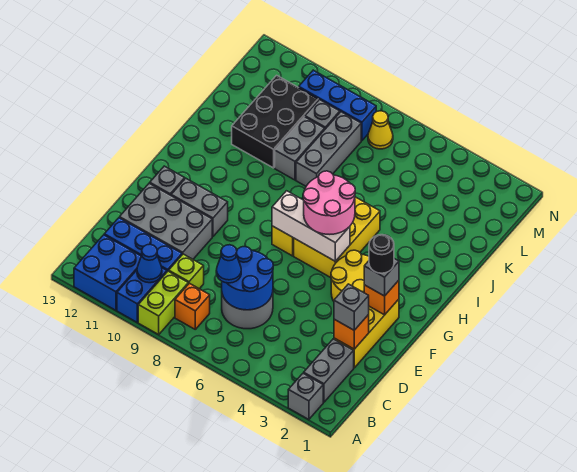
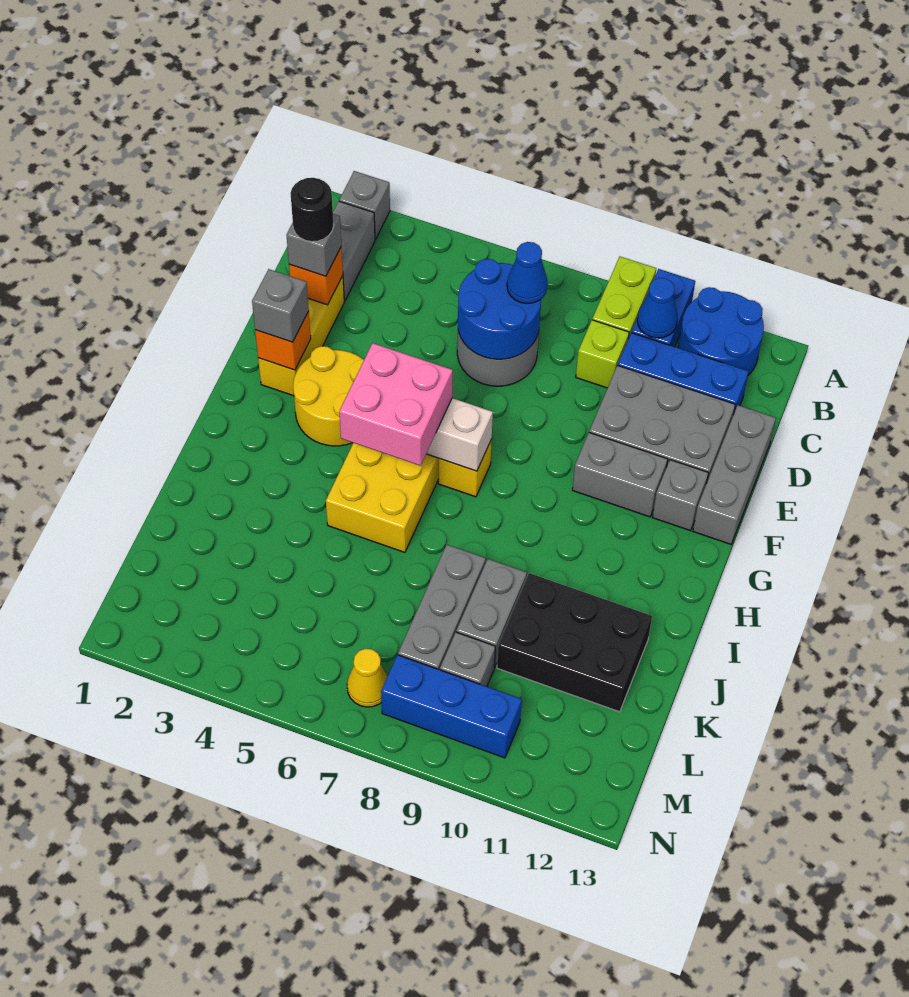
blue 2x2 brick [74,235,141,310] -> blue 2x2 round brick [678,287,764,375]
orange 1x1 brick [175,283,210,329] -> none
none -> grey 1x3 brick [693,405,776,544]
black 1x1 round brick [369,235,394,273] -> black 1x1 round brick moved to [290,178,334,242]
pink 2x2 round brick [303,171,355,234] -> pink 2x2 brick [339,343,453,466]
black 2x3 brick [232,75,318,168] -> black 2x3 brick turned to [497,573,652,712]

